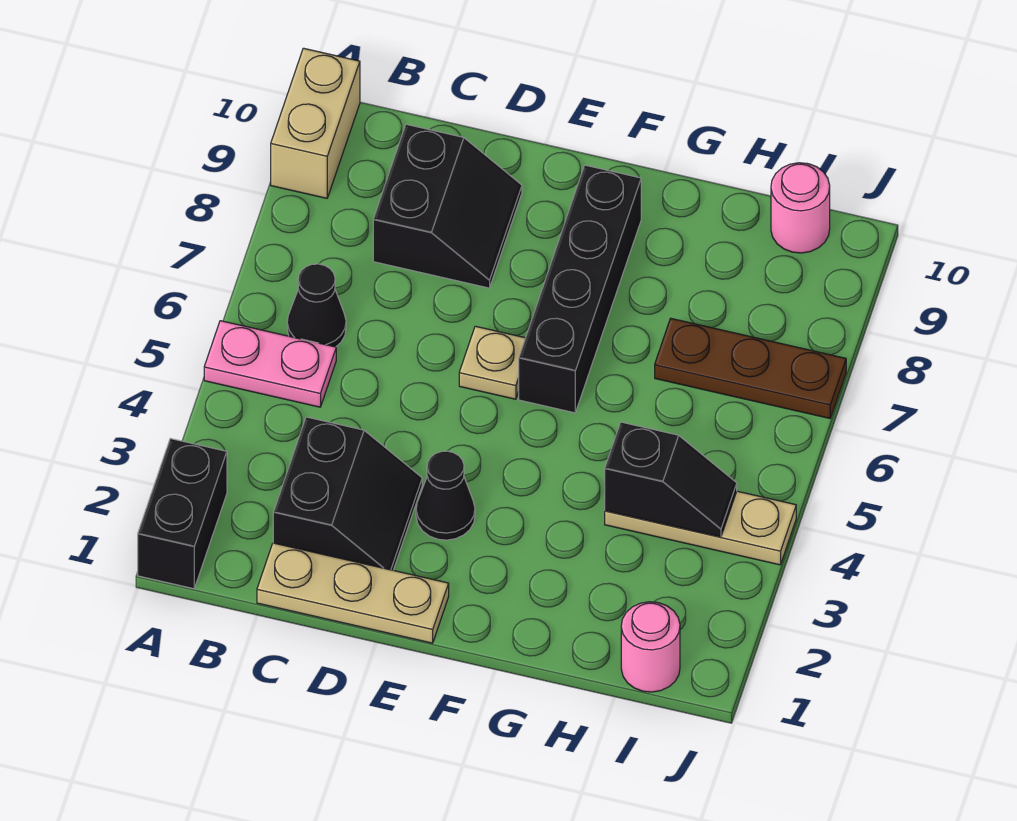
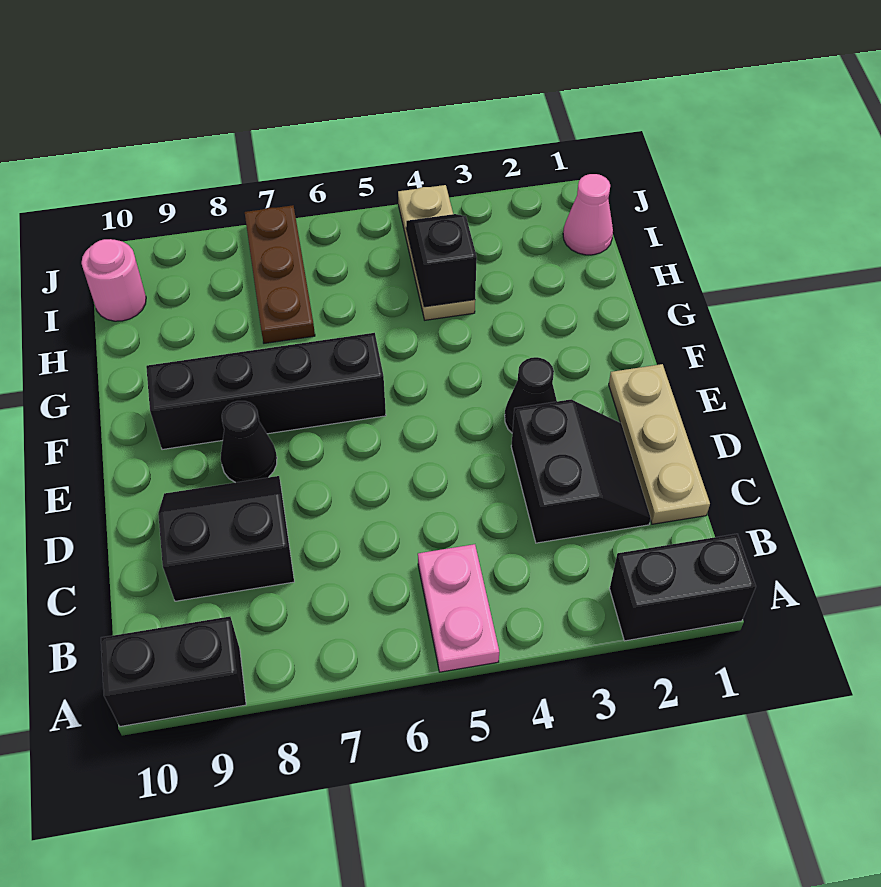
tan 1x2 brick [271,48,360,198] -> black 1x2 brick [101,617,246,726]
black 1x1 cone [287,264,346,347] -> black 1x1 cone moved to [221,401,277,483]
black 2x2 slope [273,417,422,570] -> black 2x2 slope turned to [511,400,651,543]
tan 1x1 plate [459,326,525,399] -> none
pink 1x1 round brick [621,602,680,692] -> pink 1x1 cone [563,174,613,255]

